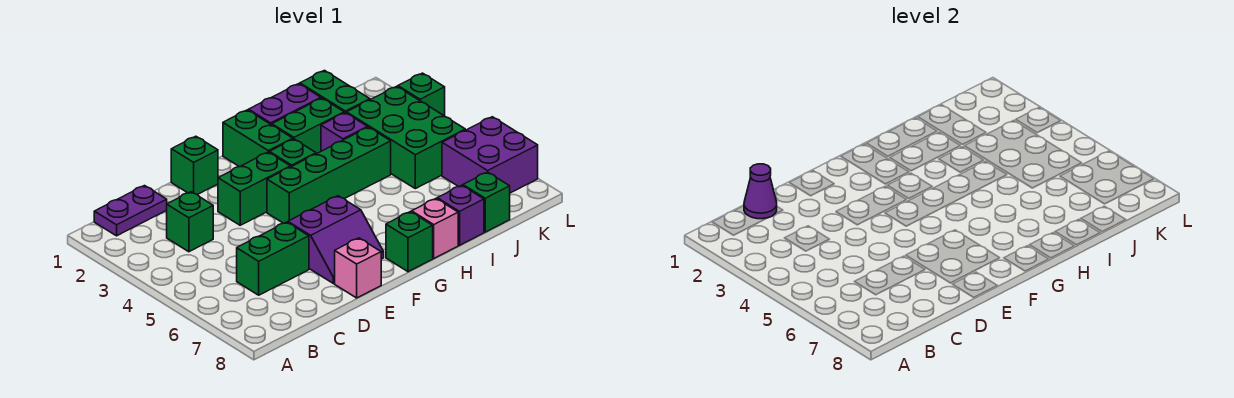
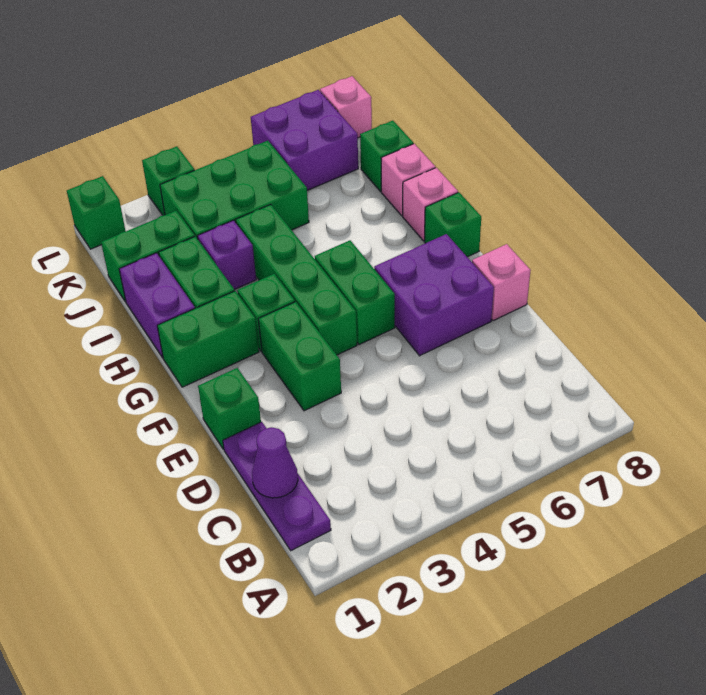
purple 1x2 plate [94,186,167,236] -> purple 1x3 plate [223,422,331,551]
green 1x1 brick [167,192,213,252] -> green 1x1 brick moved to [67,176,125,249]
green 1x2 brick [237,222,309,295] -> green 1x2 brick moved to [315,240,395,345]
purple 2x2 slope [288,196,384,283] -> purple 2x2 brick [374,234,494,356]
purple 1x1 brick [437,185,484,245] -> pink 1x1 brick [381,144,435,216]
none -> pink 1x1 brick [320,76,372,138]

